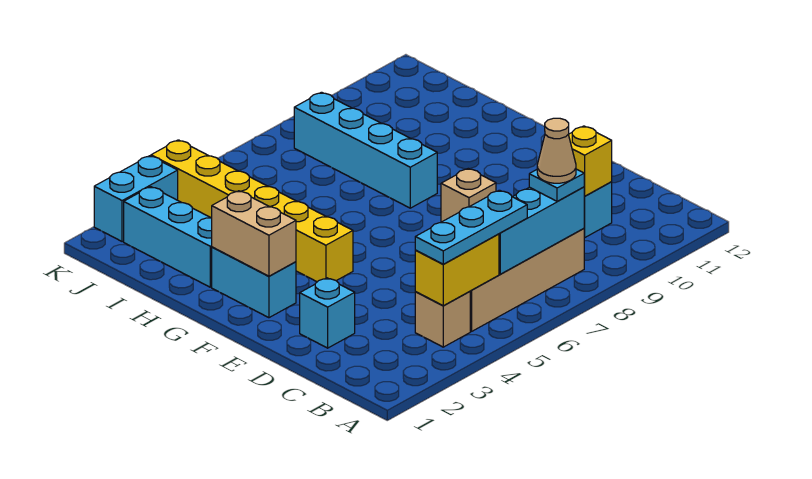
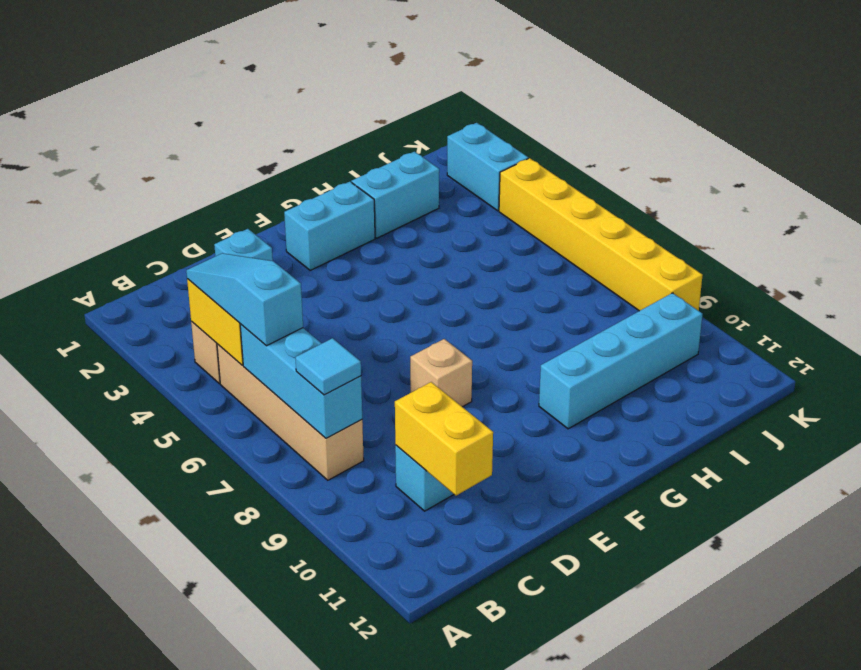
cyan 1x3 plate [415,190,527,264] -> cyan 1x3 slope [186,253,303,346]
cyan 1x1 plate [529,169,584,202] -> cyan 1x1 tile [295,338,361,395]
tan 1x1 cone [537,118,576,183] -> none
yellow 1x1 brick [568,126,612,196] -> yellow 1x2 brick [395,382,493,496]
tan 1x2 brick [212,191,296,276] -> none
yellow 1x6 brick [151,140,353,282] -> yellow 1x6 brick turned to [499,158,703,311]
cyan 1x4 brick [294,92,437,208] -> cyan 1x4 brick moved to [539,293,702,429]
cyan 1x3 brick [124,187,212,287] -> cyan 1x2 brick [351,152,439,238]

